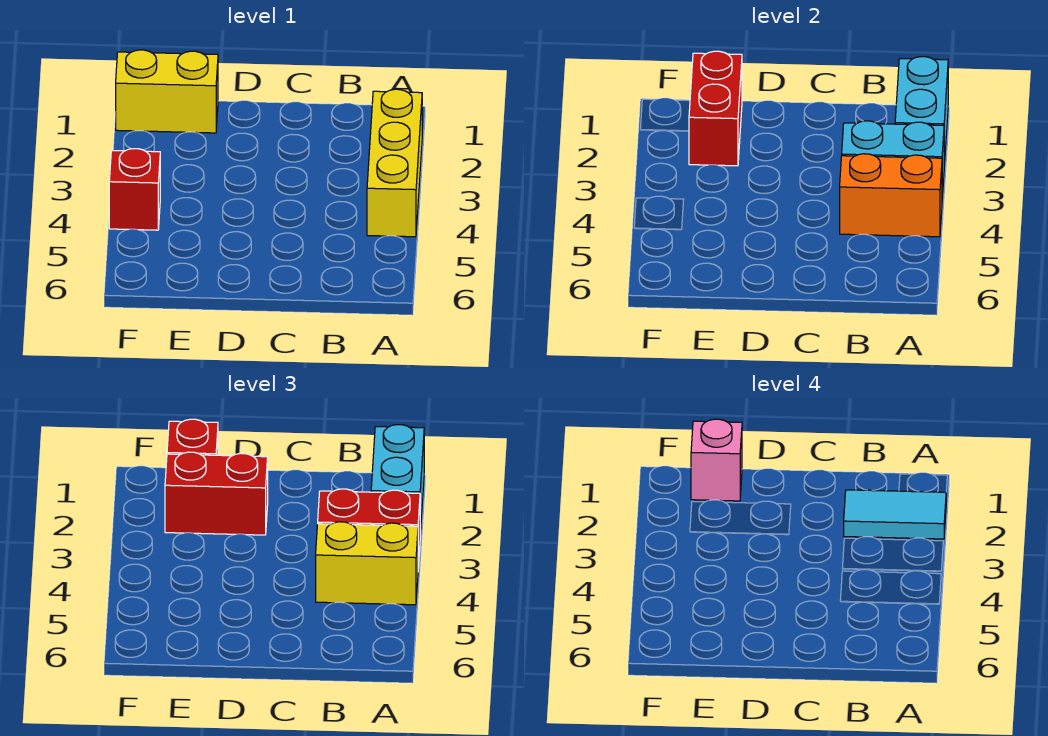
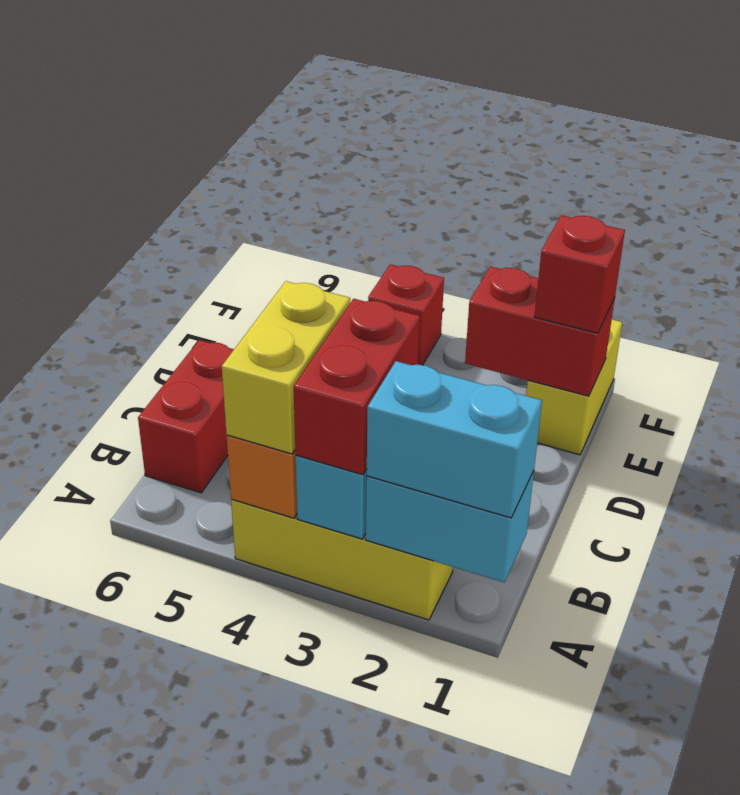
cyan 1x2 tile [844,490,946,539] -> none
red 1x2 brick [165,452,268,535] -> red 1x2 brick moved to [138,340,234,493]
pink 1x1 brick [691,419,742,501] -> none

